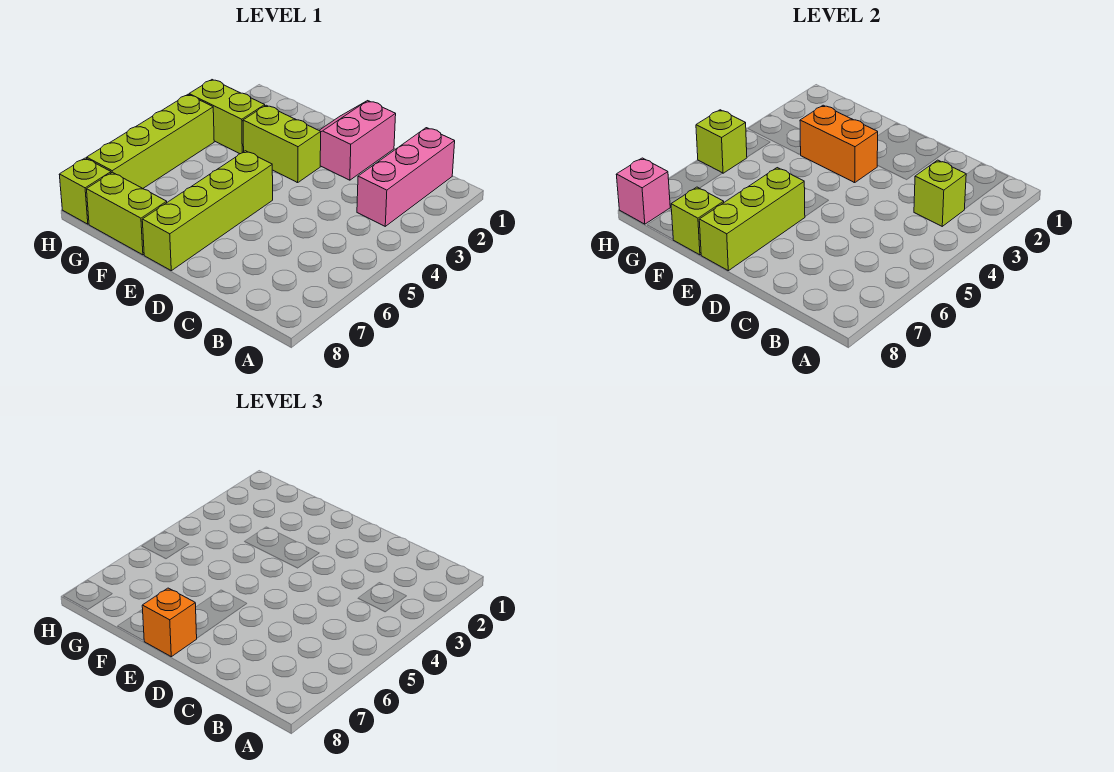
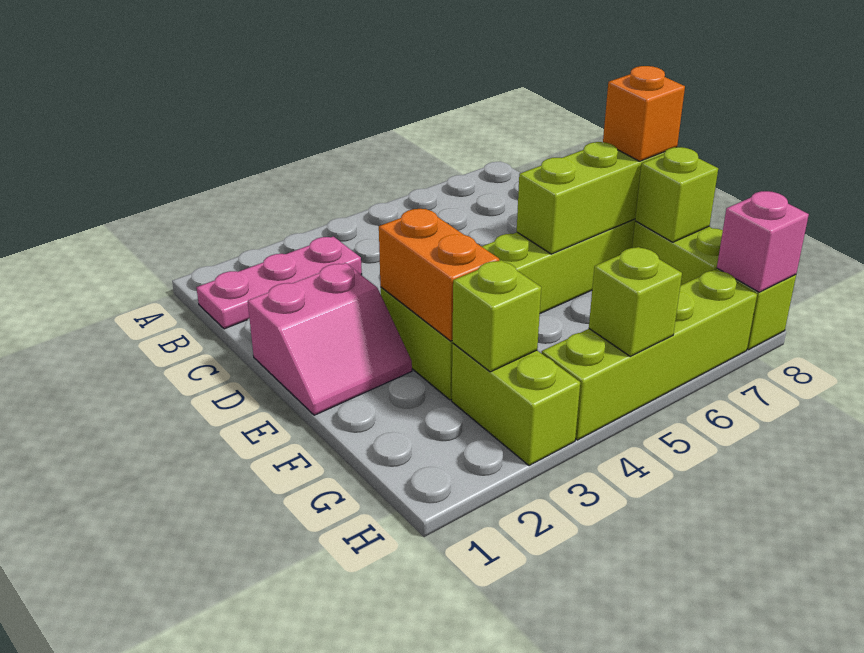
pink 1x3 brick [357,128,455,226] -> pink 1x3 plate [196,237,362,329]
lime 1x1 brick [914,160,966,226] -> lime 1x1 brick moved to [452,260,541,372]

